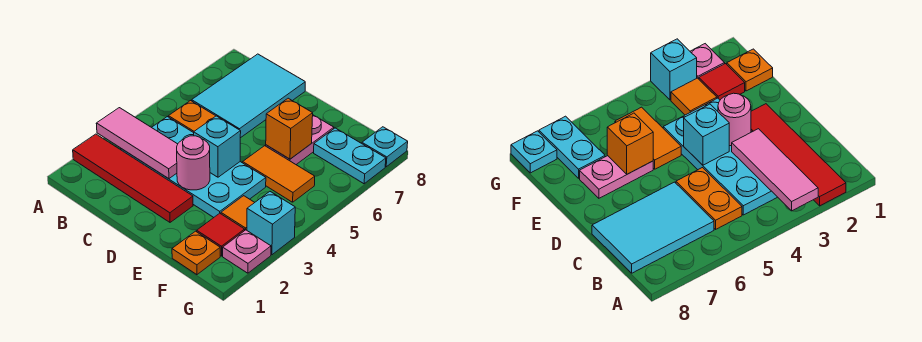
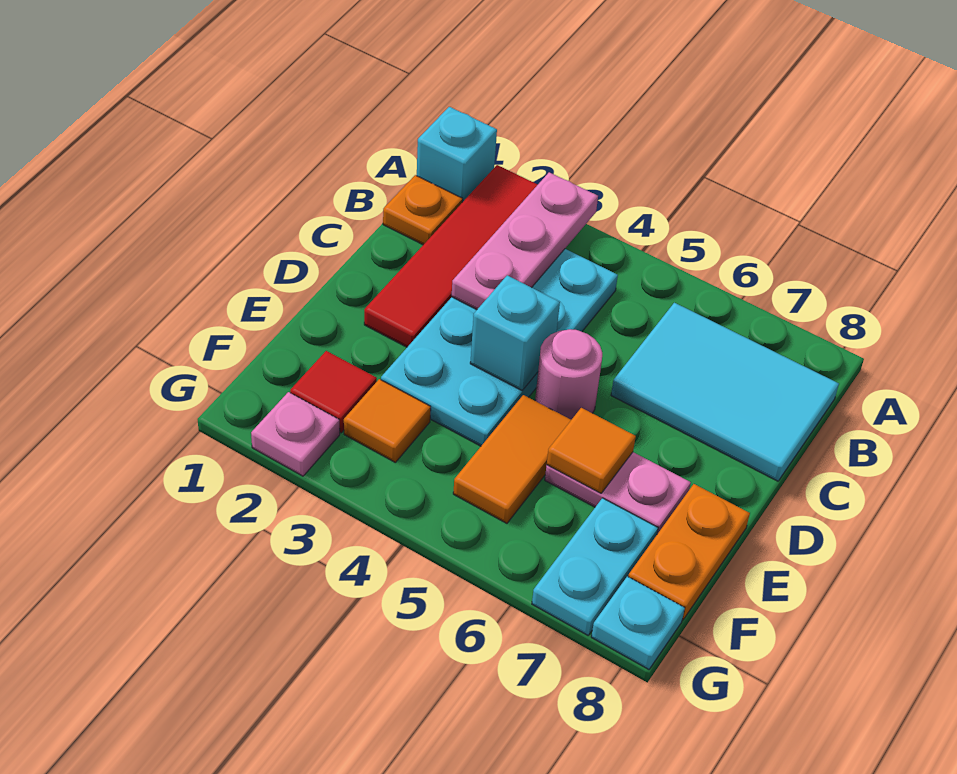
pink 1x3 tile [96,108,178,179] -> pink 1x3 plate [452,172,598,310]
orange 1x2 plate [169,100,215,133] -> orange 1x2 plate moved to [628,484,750,620]
pink 1x1 round brick [177,136,210,190] -> pink 1x1 round brick moved to [535,329,602,420]
orange 1x1 brick [266,98,313,159] -> orange 1x1 tile [547,408,636,493]
orange 1x1 plate [172,231,220,275] -> orange 1x1 plate moved to [383,175,463,245]
cyan 1x1 brick [247,192,295,255] -> cyan 1x1 brick moved to [417,107,497,202]

